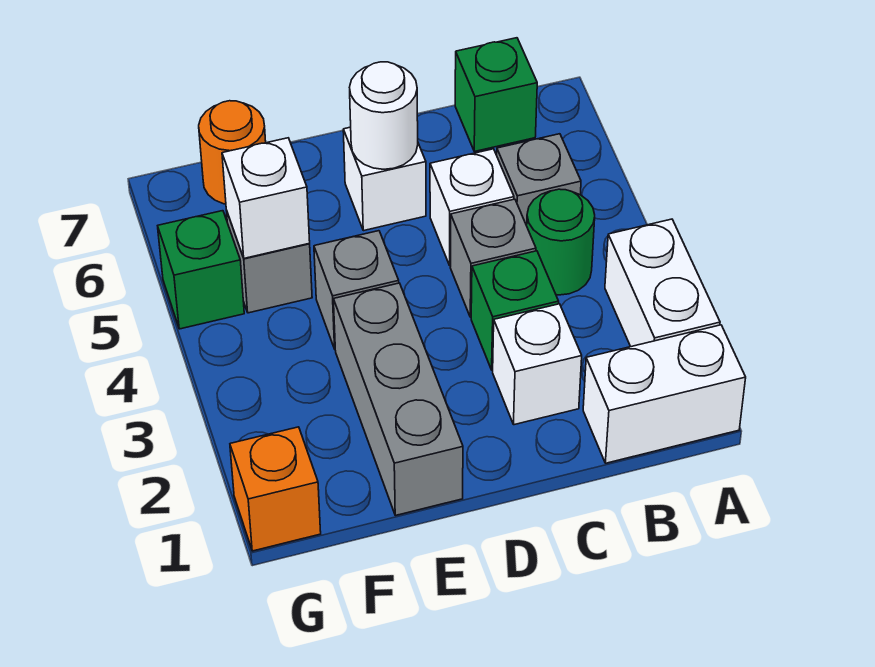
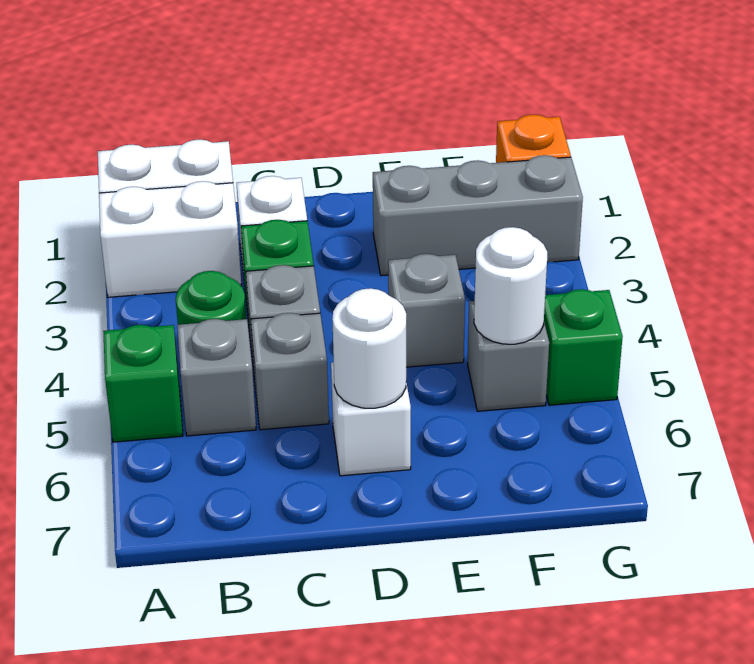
white 1x2 brick [605,219,720,347] -> white 1x2 brick turned to [99,181,241,297]
green 1x1 brick [455,38,537,152] -> green 1x1 brick moved to [103,325,183,442]
white 1x1 brick [430,149,514,266] -> grey 1x1 brick [251,313,329,430]
grey 1x3 brick [334,283,463,515] -> grey 1x3 brick turned to [373,155,583,276]
white 1x1 brick [222,138,310,258] -> white 1x1 round brick [474,227,547,344]
orange 1x1 round brick [199,101,266,204] -> none

